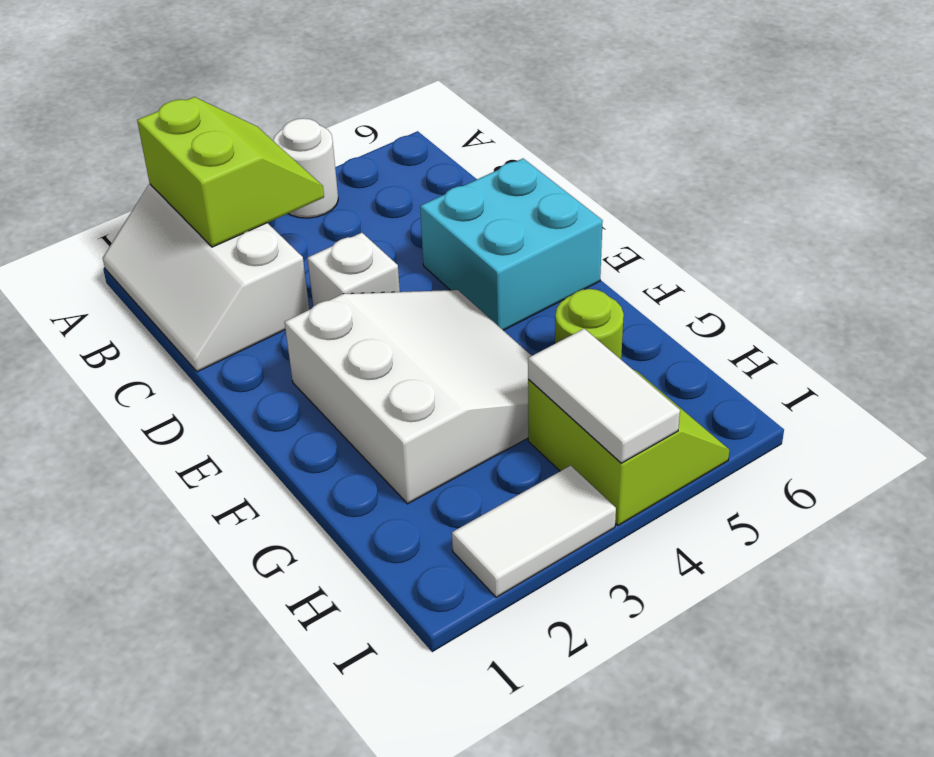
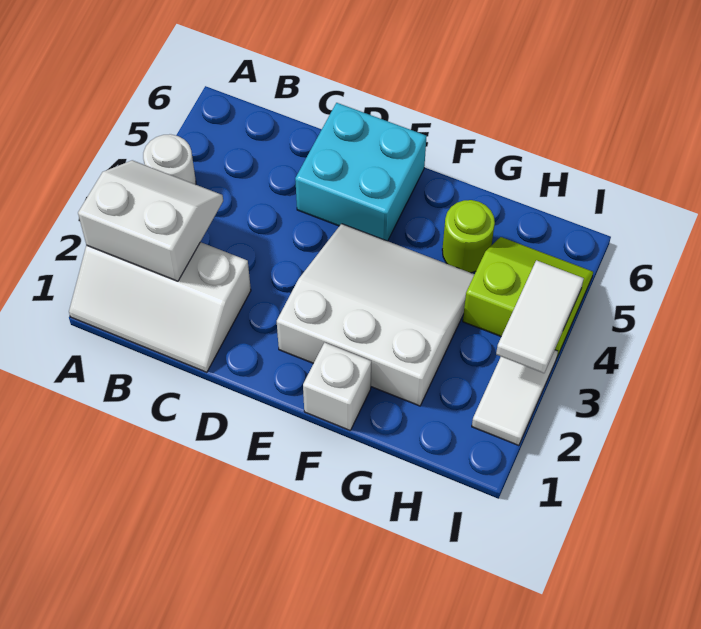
lime 2x2 slope [137,97,324,247] -> white 2x2 slope [78,160,223,281]
white 1x1 brick [308,233,400,306] -> white 1x1 brick moved to [303,343,371,430]
white 1x2 tile [528,329,680,463] -> white 1x2 tile turned to [496,260,584,373]

